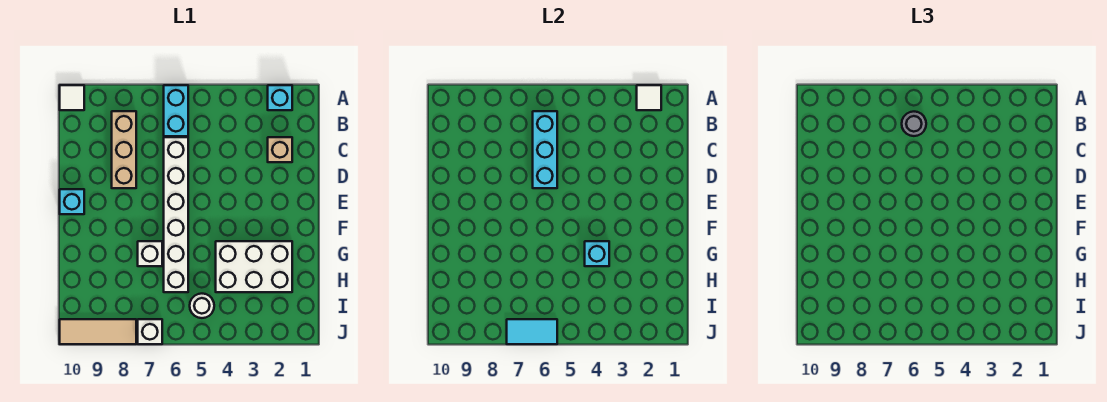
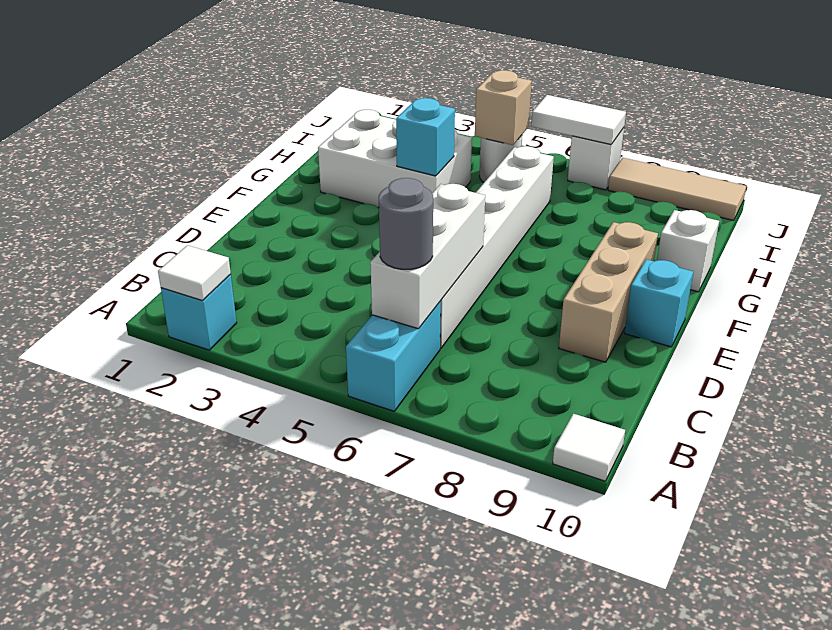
cyan 1x3 brick [533,111,557,188] -> white 1x3 brick [370,184,485,329]
tan 1x3 brick [112,111,136,188] -> tan 1x3 brick moved to [559,222,658,362]
tan 1x1 brick [268,137,292,162] -> tan 1x1 brick moved to [475,70,532,145]
white 1x1 brick [138,241,162,266] -> white 1x1 brick moved to [657,210,719,292]
cyan 1x2 tile [507,319,557,344] -> white 1x2 tile [531,95,626,145]

